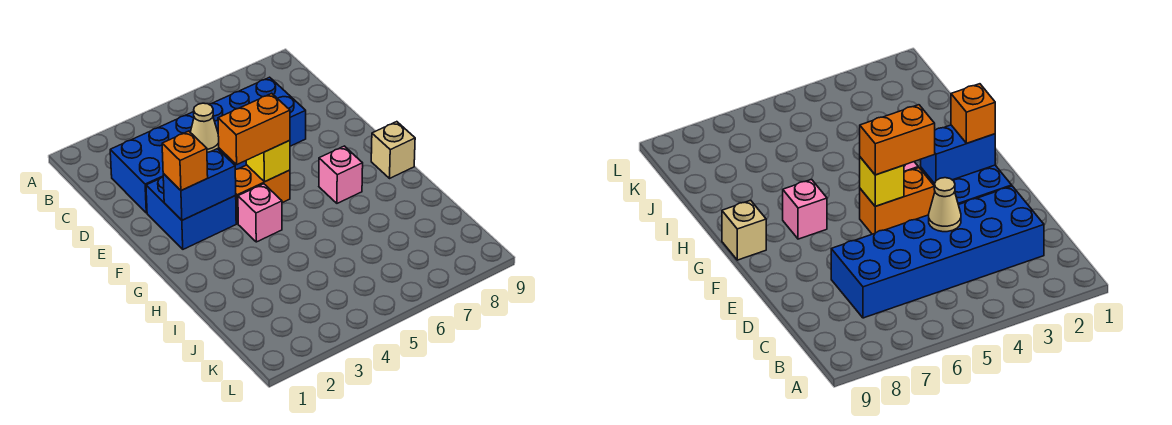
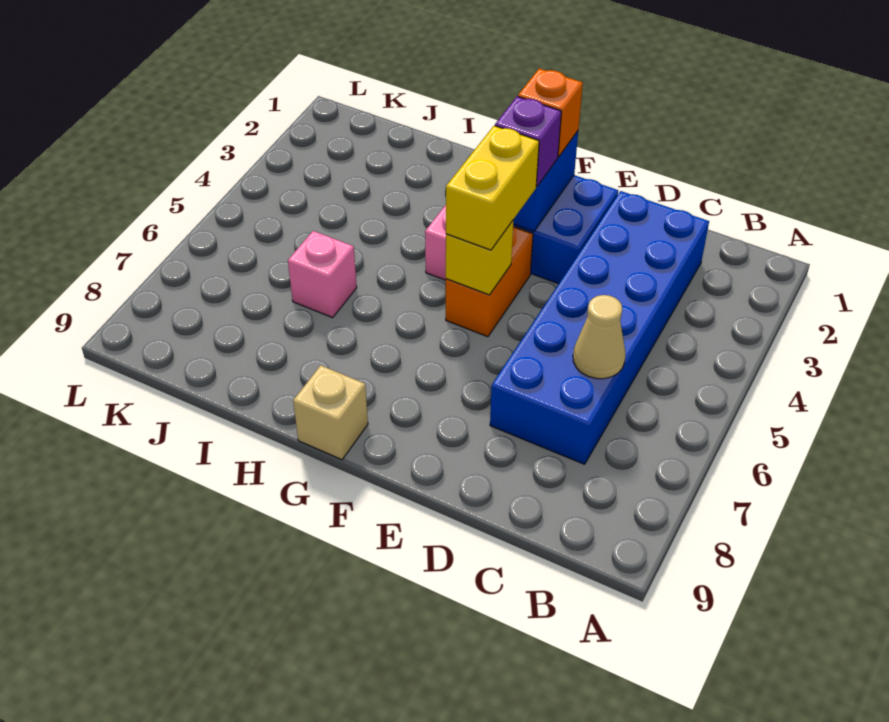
tan 1x1 cone [190,103,219,152] -> tan 1x1 cone moved to [573,295,625,379]
none -> purple 1x1 brick [495,96,561,187]
orange 1x2 brick [218,93,290,164] -> yellow 1x2 brick [446,126,539,250]
pink 1x1 brick [319,146,363,203] -> pink 1x1 brick moved to [288,231,357,318]

